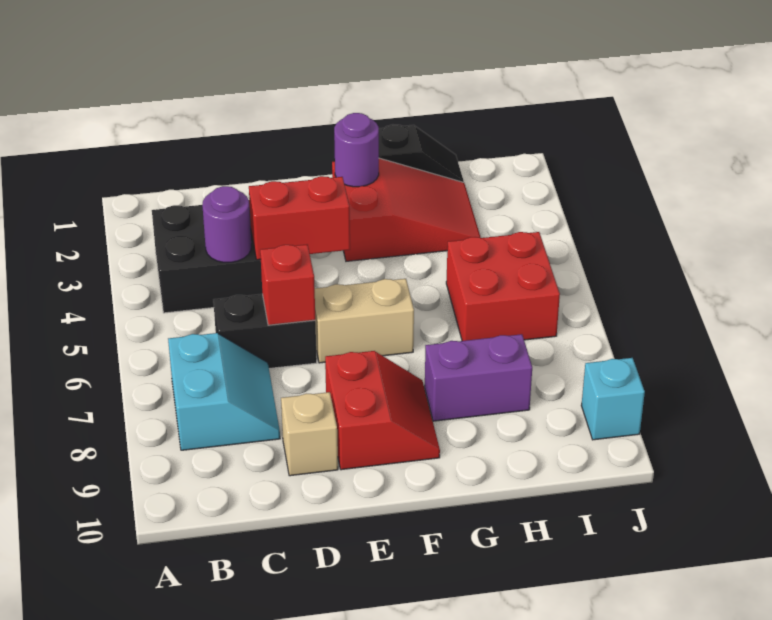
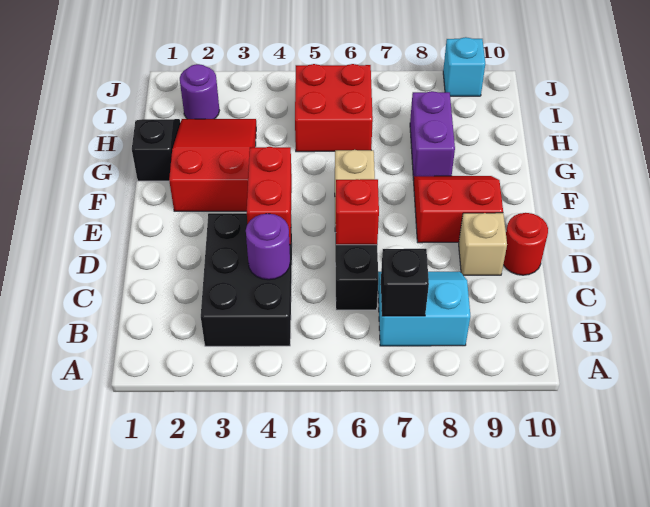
none -> black 1x1 brick [381,249,429,316]
none -> red 1x1 round brick [503,213,548,275]
purple 1x1 round brick [334,113,379,187] -> purple 1x1 round brick moved to [180,64,219,119]

